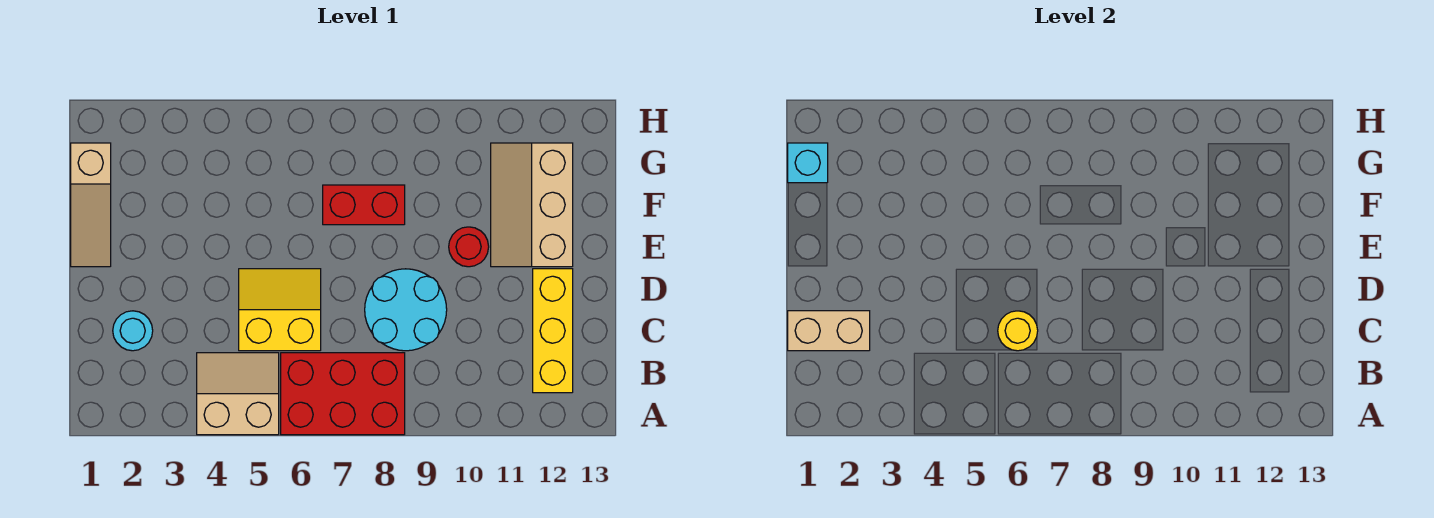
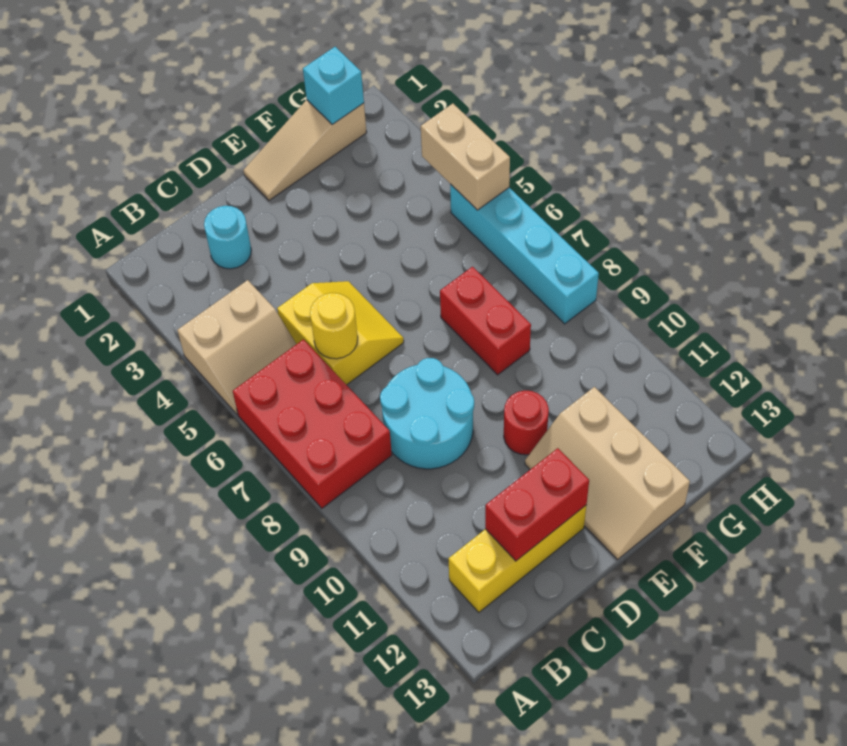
tan 2x2 slope [197,353,279,435] -> tan 2x2 slope turned to [177,280,296,414]
tan 1x2 brick [788,311,870,351] -> tan 1x2 brick moved to [421,103,510,210]
none -> red 1x2 brick [485,448,589,561]
tan 2x3 slope [491,143,573,267] -> tan 2x3 slope turned to [525,387,690,560]
none -> cyan 1x4 brick [450,184,599,324]

